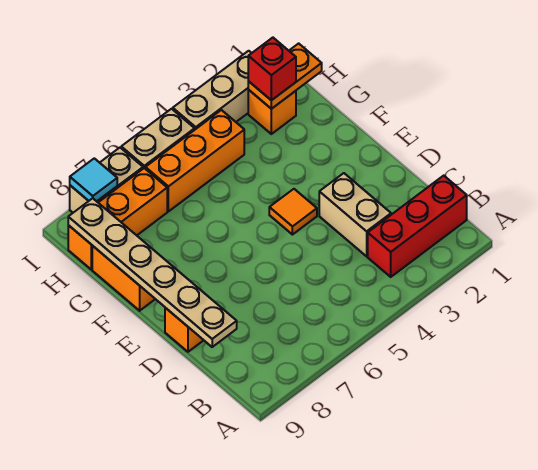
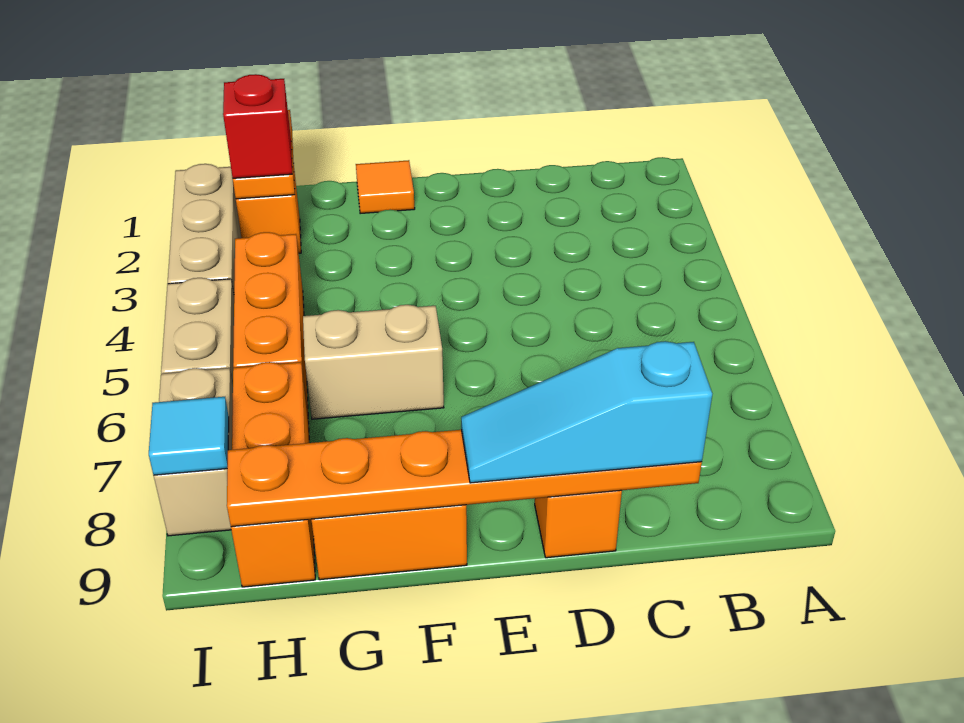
red 1x3 brick [368,176,467,277] -> none
tan 1x2 brick [319,173,391,256] -> tan 1x2 brick moved to [303,305,444,419]
tan 1x6 plate [68,198,237,347] -> orange 1x6 plate [227,430,702,527]
none -> cyan 1x3 slope [461,341,712,483]
orange 1x1 tile [269,189,317,235] -> orange 1x1 tile moved to [356,160,415,214]

